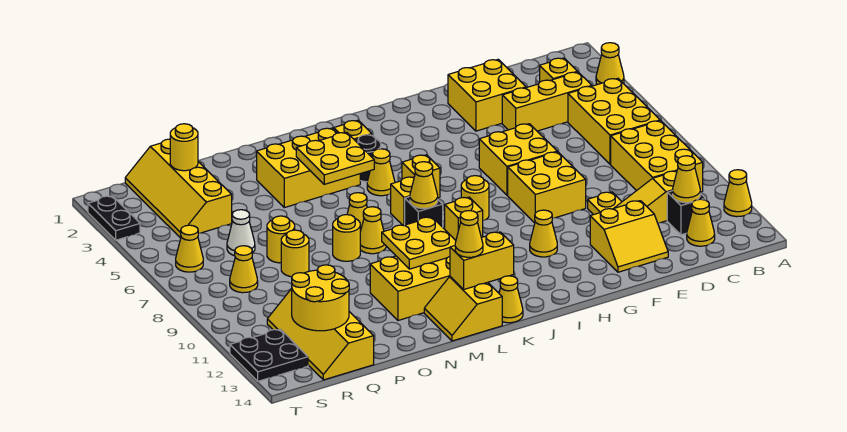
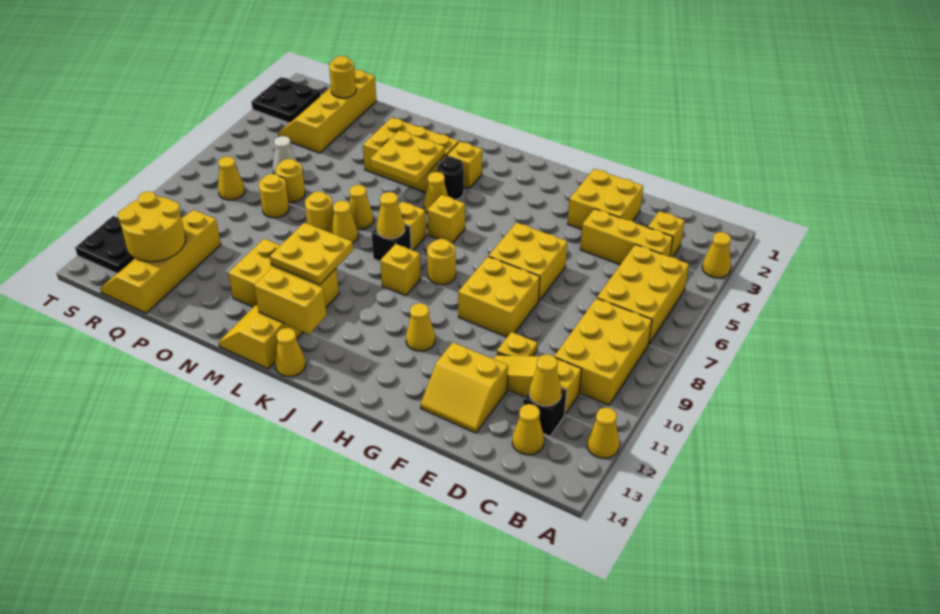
yellow 1x1 cone [455,211,483,257] -> none
yellow 1x1 cone [176,225,203,272] -> none
black 1x2 plate [88,196,140,240] -> black 2x2 plate [252,77,321,123]

